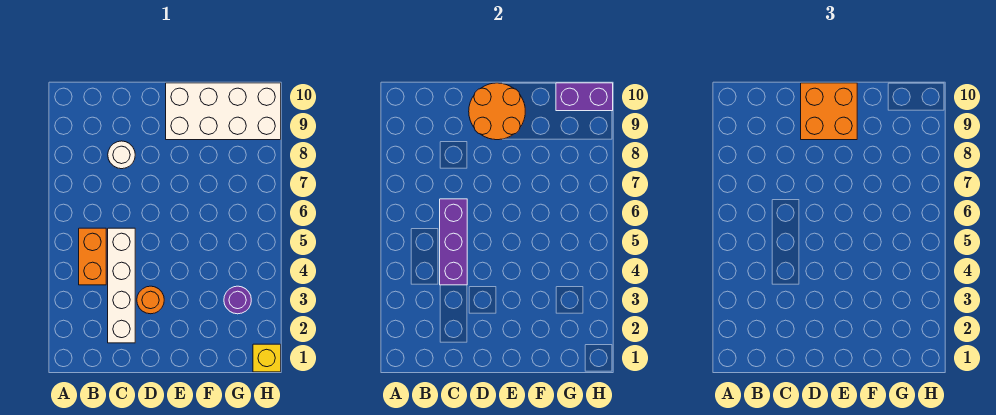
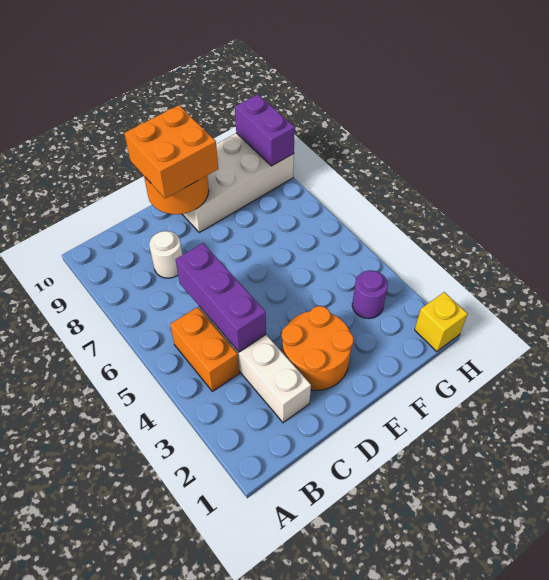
orange 1x1 round brick [137,286,164,314] -> orange 2x2 round brick [282,306,353,390]
purple 1x2 brick [556,83,613,111] -> purple 1x2 brick turned to [235,94,295,166]

